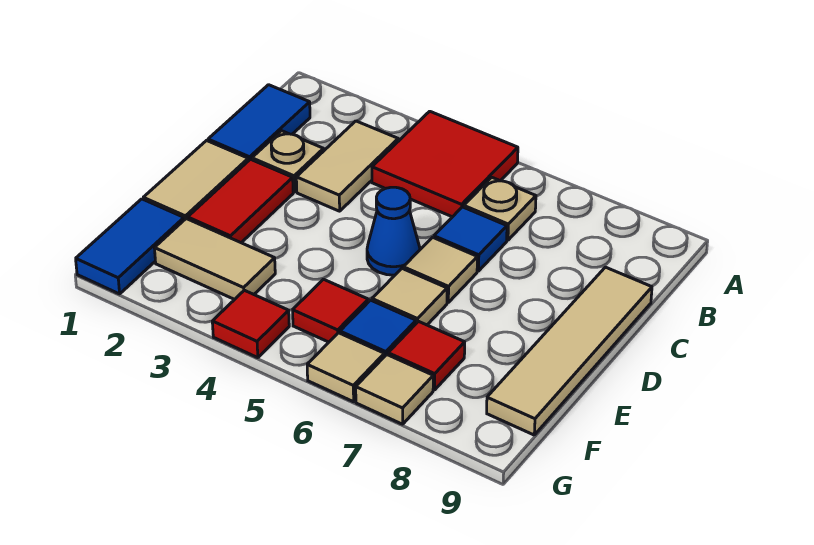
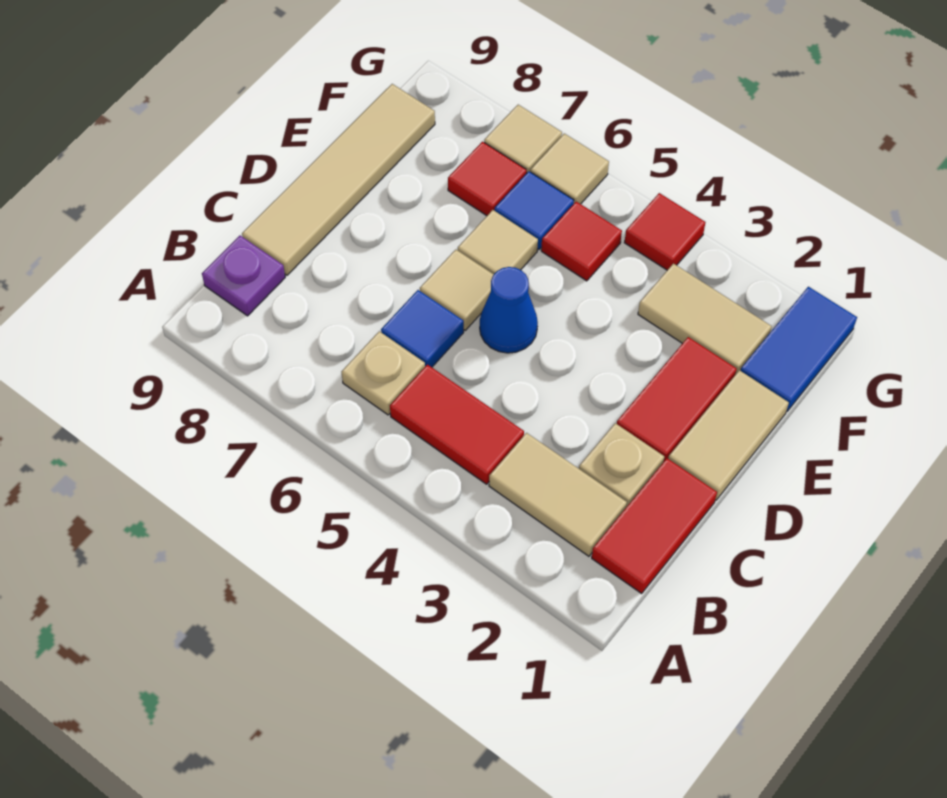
red 2x2 tile [372,111,518,217] -> red 1x2 tile [390,365,524,484]
blue 1x2 tile [208,85,310,161] -> red 1x2 tile [592,458,717,593]
tan 1x2 tile [296,121,398,211] -> tan 1x2 tile turned to [489,433,627,556]
none -> purple 1x1 plate [202,236,285,316]

